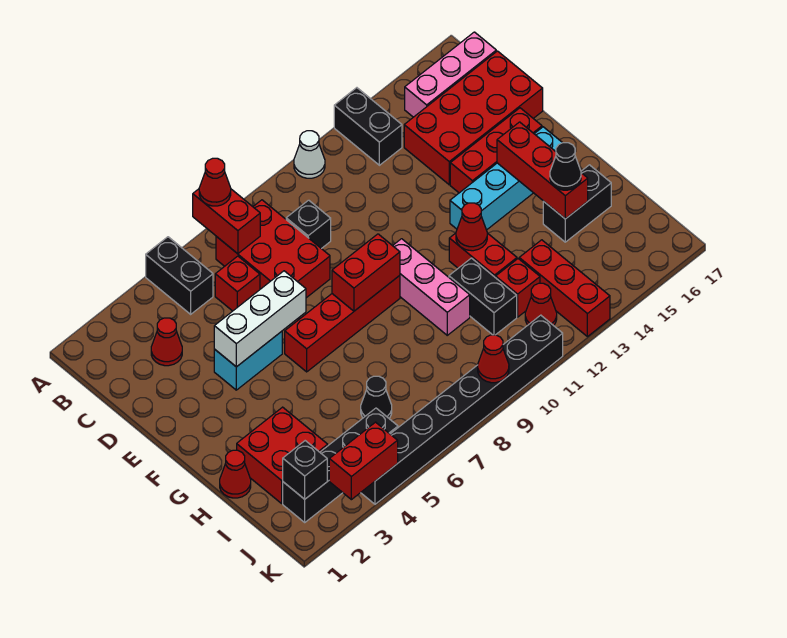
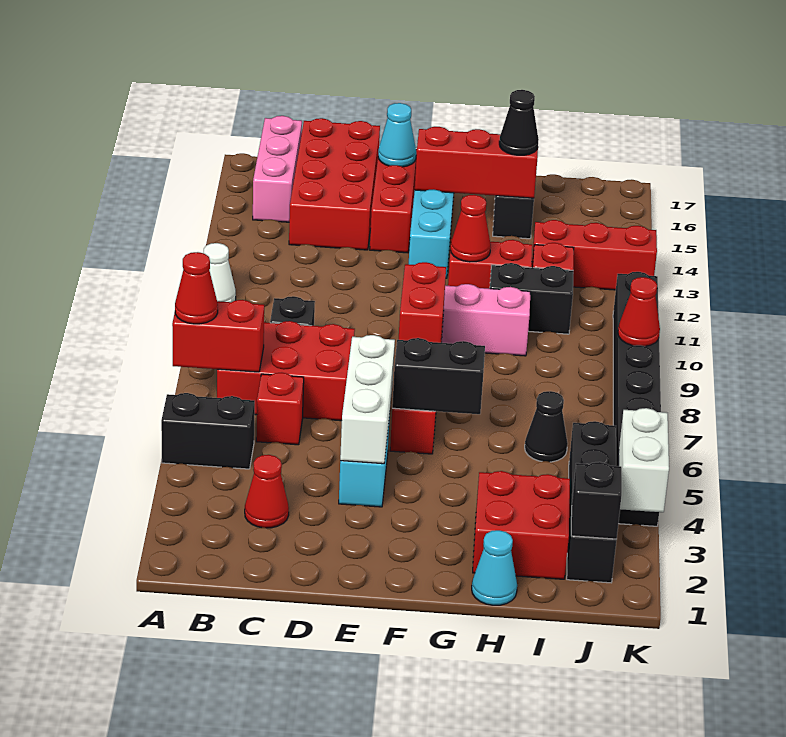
black 1x2 brick [334,88,402,165] -> black 1x2 brick moved to [392,338,485,414]
none -> cyan 1x1 cone [378,103,416,167]
red 1x1 cone [220,450,251,498] -> cyan 1x1 cone [472,530,517,605]
red 1x1 cone [525,283,557,326] -> none
red 1x2 brick [329,422,398,500] -> white 1x2 brick [618,408,669,512]

